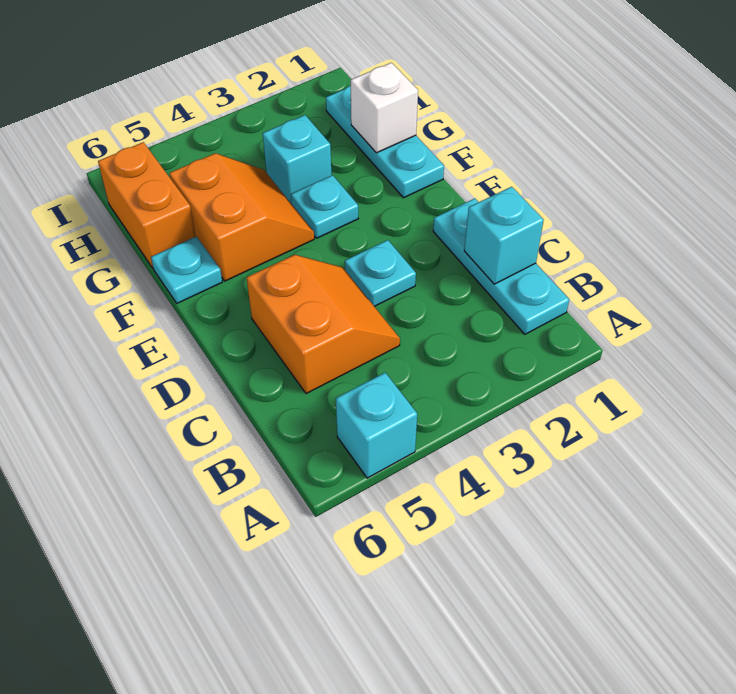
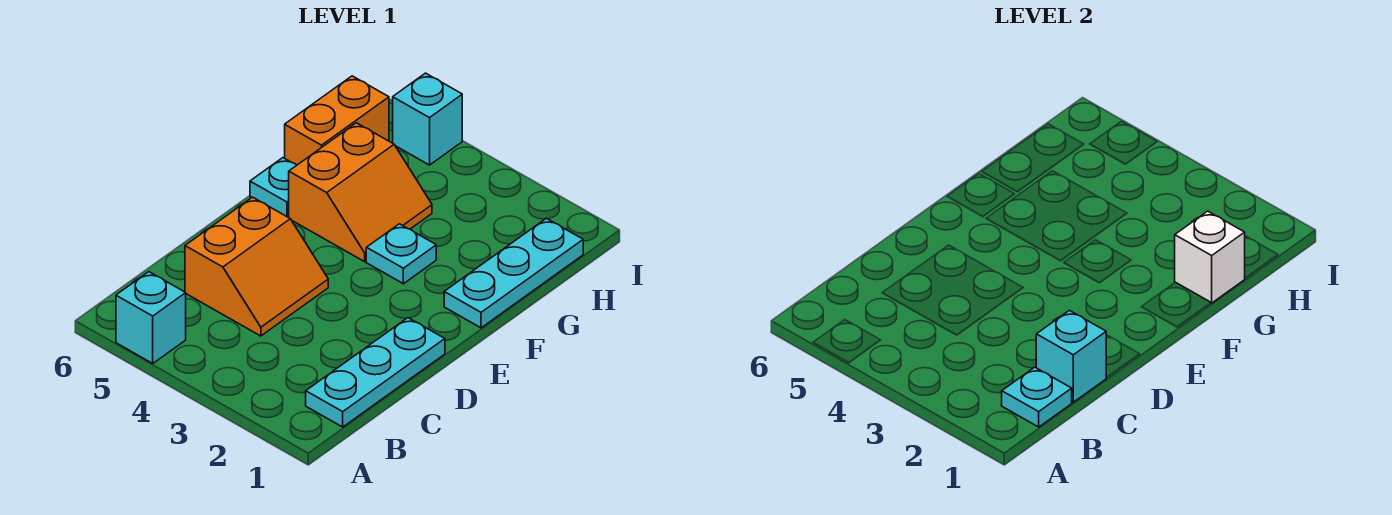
cyan 1x1 plate [345,240,416,306] -> cyan 1x1 plate moved to [1002,367,1072,427]
cyan 1x1 brick [263,115,331,203] -> cyan 1x1 brick moved to [393,73,462,165]

